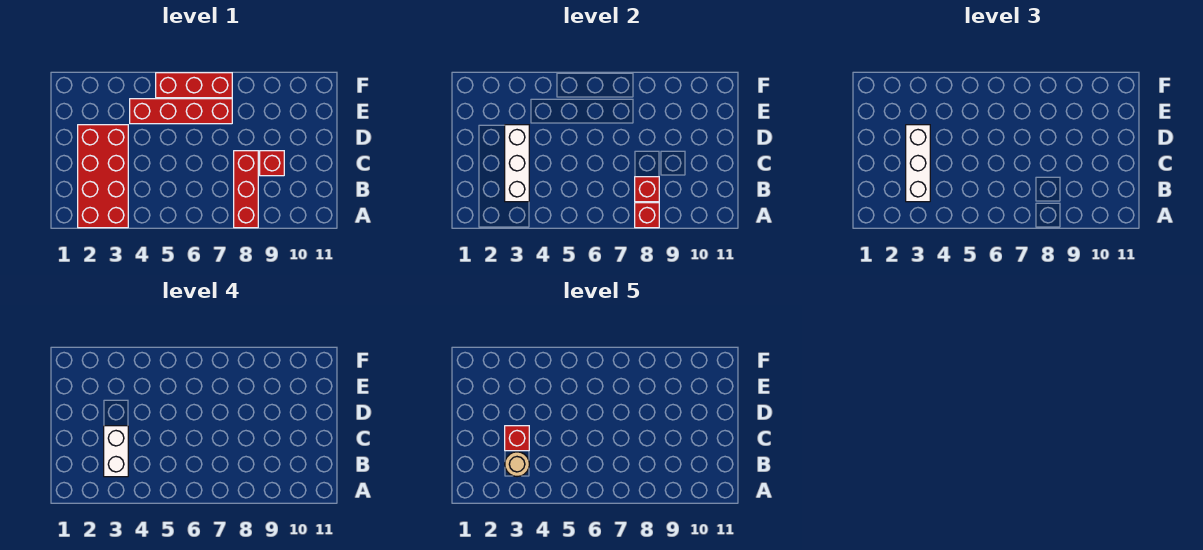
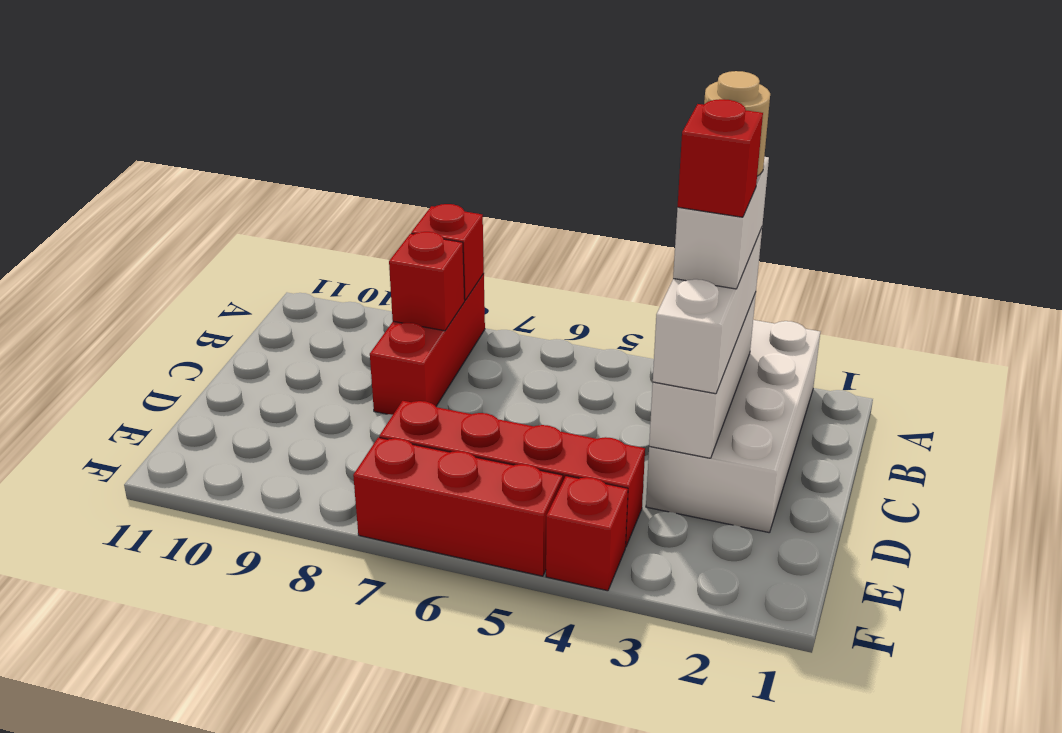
red 2x4 brick [78,125,128,228] -> white 2x4 brick [646,320,820,533]
red 1x1 brick [260,151,284,176] -> red 1x1 brick moved to [546,476,628,591]

